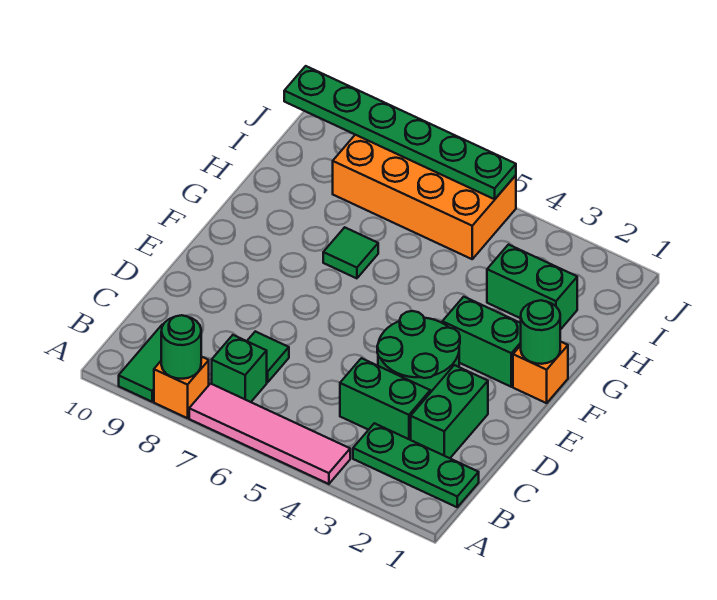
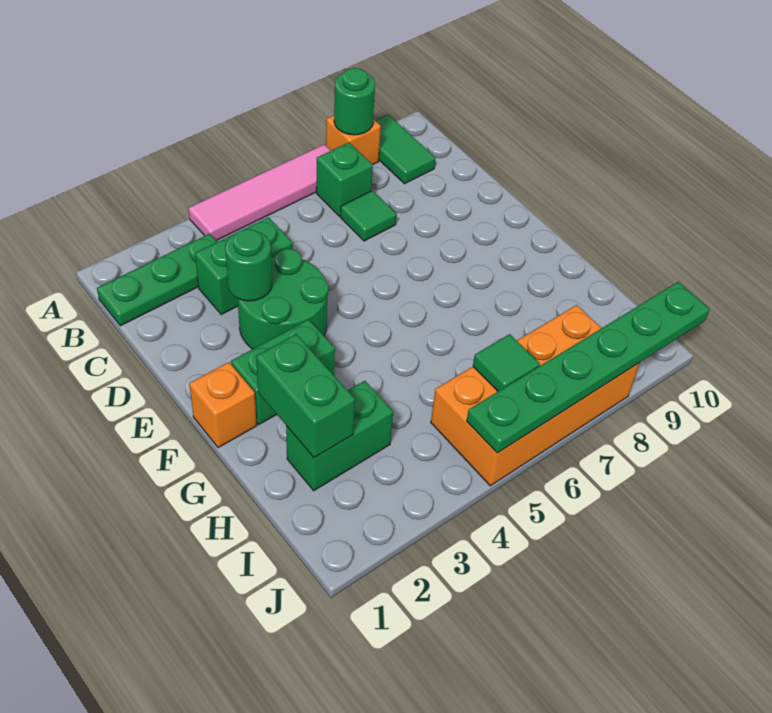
green 1x2 brick [411,365,488,458] -> green 1x2 brick moved to [256,334,355,458]
green 1x1 round brick [521,300,560,364] -> green 1x1 round brick moved to [225,229,272,301]
green 1x1 tile [323,227,378,278] -> green 1x1 tile moved to [473,334,540,391]

